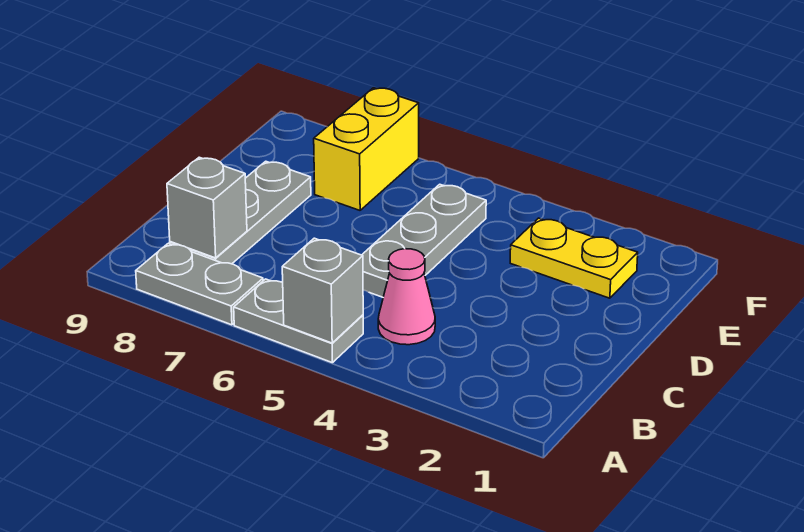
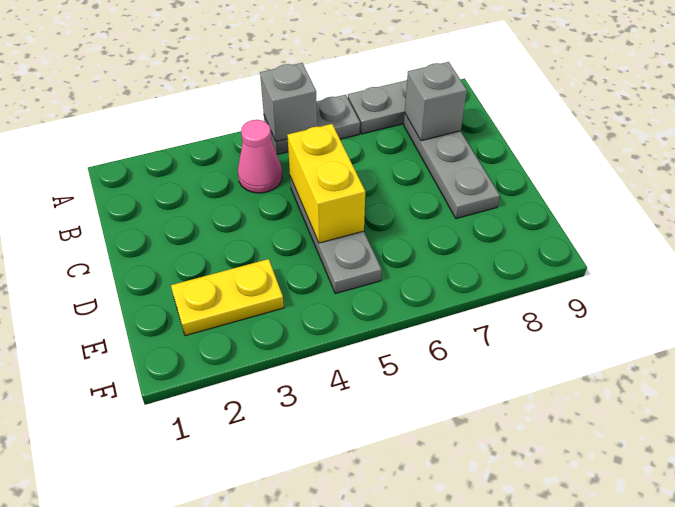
yellow 1x2 brick [314,88,419,210] -> yellow 1x2 brick moved to [287,124,365,243]

